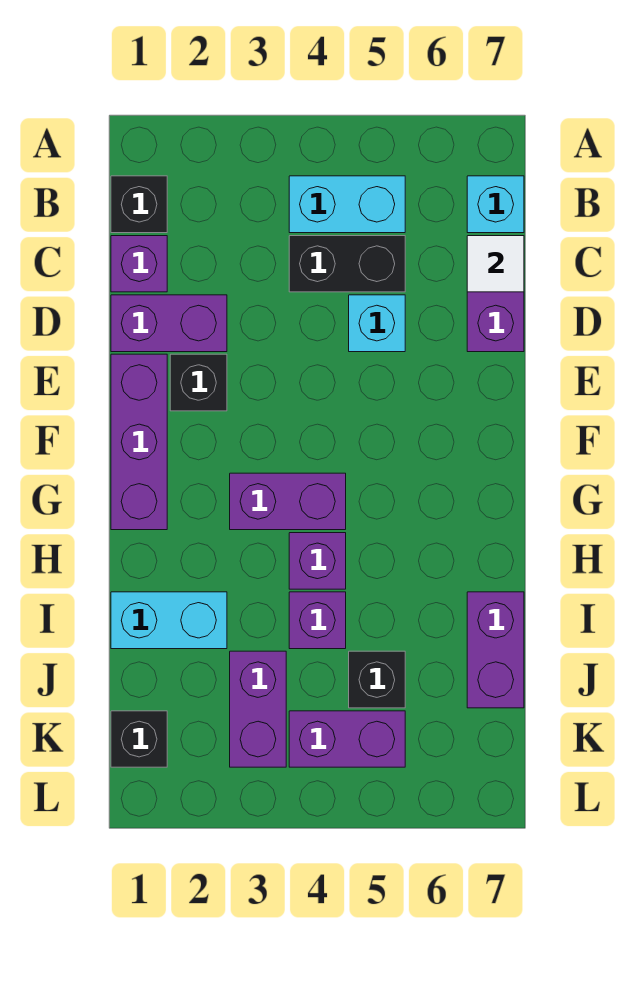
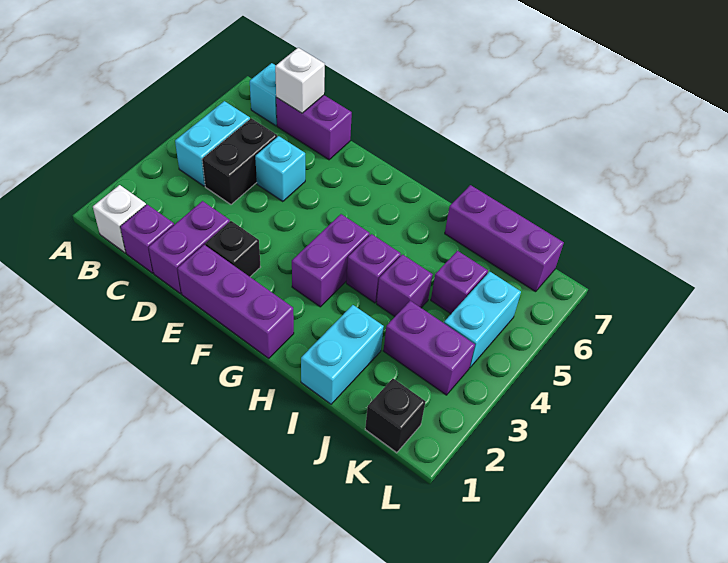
black 1x1 brick [111,176,167,233] -> white 1x1 brick [93,185,146,253]
white 1x1 tile [467,236,524,292] -> white 1x1 brick [275,48,325,113]
purple 1x2 brick [467,592,524,708] -> purple 1x3 brick [445,185,564,292]
black 1x1 brick [349,651,405,708] -> purple 1x1 brick [431,251,488,314]
purple 1x2 brick [289,711,405,767] -> cyan 1x2 brick [444,272,521,368]

